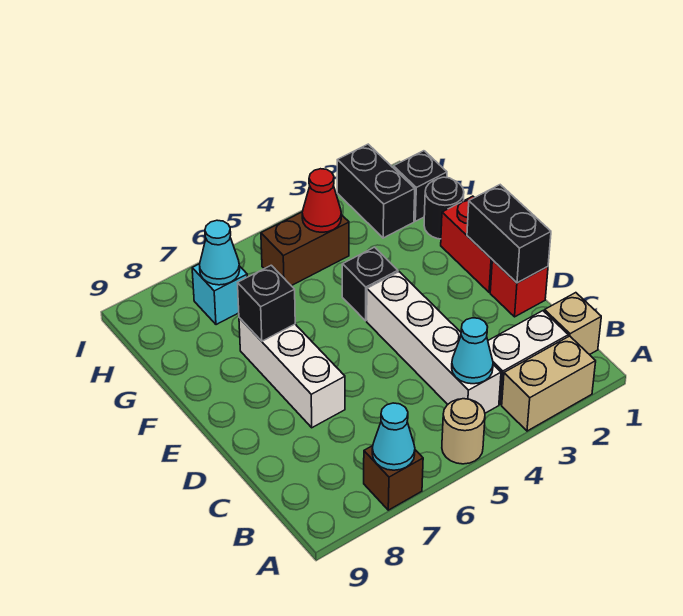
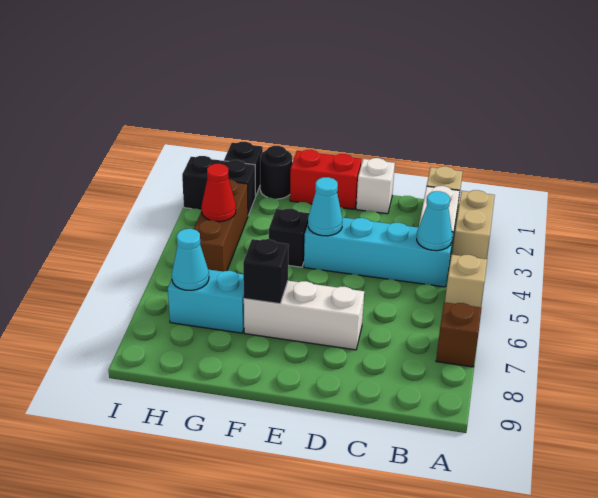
tan 1x1 round brick [442,399,485,464] -> tan 1x1 brick [445,255,487,307]
cyan 1x1 cone [372,403,415,470] -> cyan 1x1 cone moved to [308,177,342,236]
white 1x4 brick [367,272,501,413] -> cyan 1x4 brick [304,217,453,287]
red 1x1 brick [490,260,548,317] -> white 1x1 brick [356,158,395,214]
black 1x2 brick [467,185,551,283] -> none
brown 1x2 brick [261,212,349,286] -> brown 1x3 brick [194,179,248,271]
cyan 1x1 brick [192,264,247,325] -> cyan 1x2 brick [168,269,244,333]

